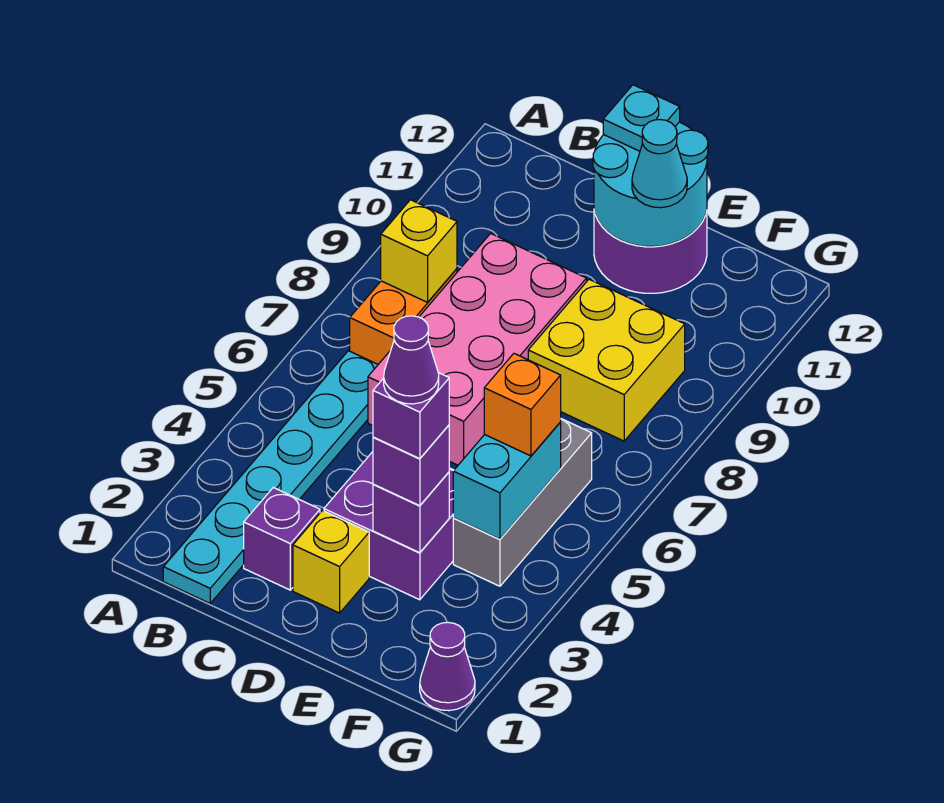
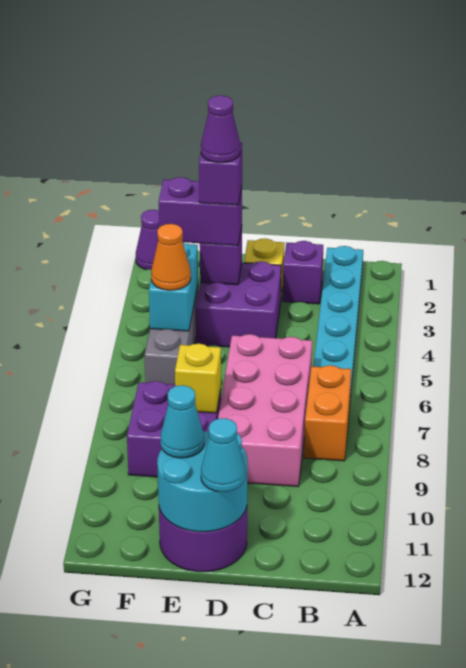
yellow 1x1 brick [381,200,457,302] -> yellow 1x1 brick moved to [175,344,221,413]
cyan 1x1 plate [603,85,680,151] -> cyan 1x1 cone [201,418,245,492]
purple 1x1 brick [373,425,449,506] -> purple 1x2 brick [158,177,242,246]
yellow 2x2 brick [528,279,685,441] -> purple 2x2 brick [127,381,221,477]
orange 1x1 brick [484,354,561,456] -> orange 1x1 cone [151,224,191,290]

